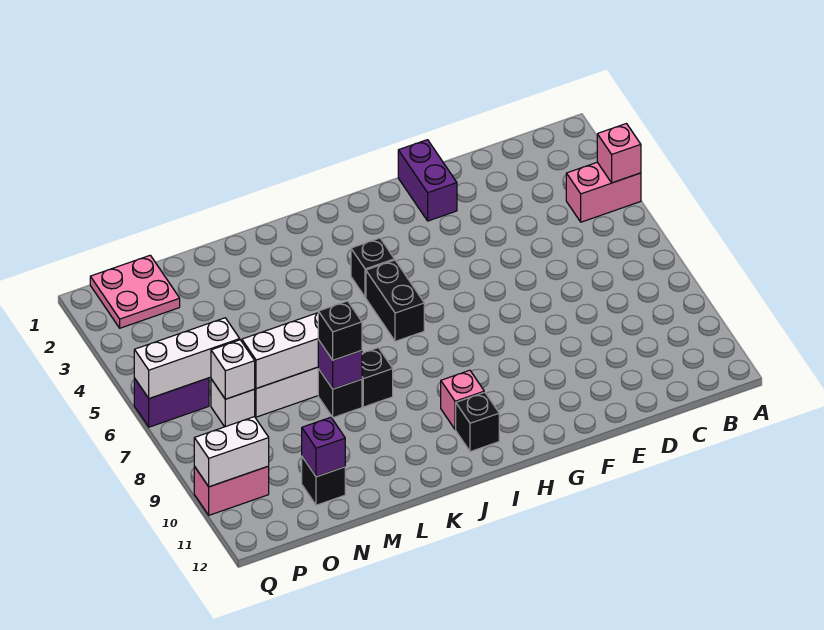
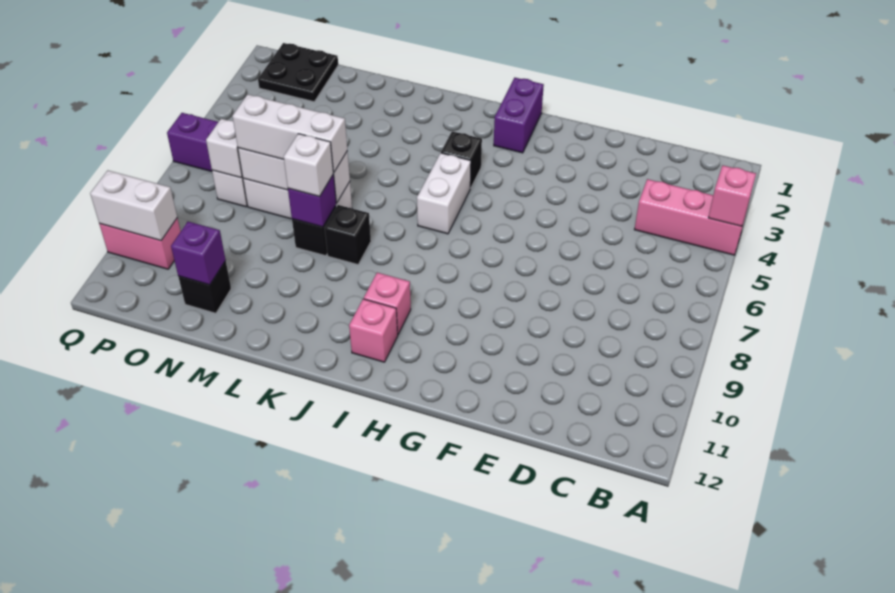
pink 1x2 brick [566,162,641,222] -> pink 1x3 brick [634,179,746,255]
purple 1x2 brick [398,140,457,221] -> purple 1x2 brick moved to [494,78,544,153]
black 1x2 brick [366,260,424,341] -> white 1x2 brick [417,153,471,234]
black 1x1 brick [456,392,499,452] -> pink 1x1 brick [349,299,398,362]
black 1x1 brick [318,301,362,360] -> white 1x1 brick [284,134,334,197]
pink 2x2 plate [90,255,180,328] -> black 2x2 plate [258,43,338,102]
white 1x3 brick [134,318,240,399] -> white 1x3 brick moved to [232,94,347,172]

